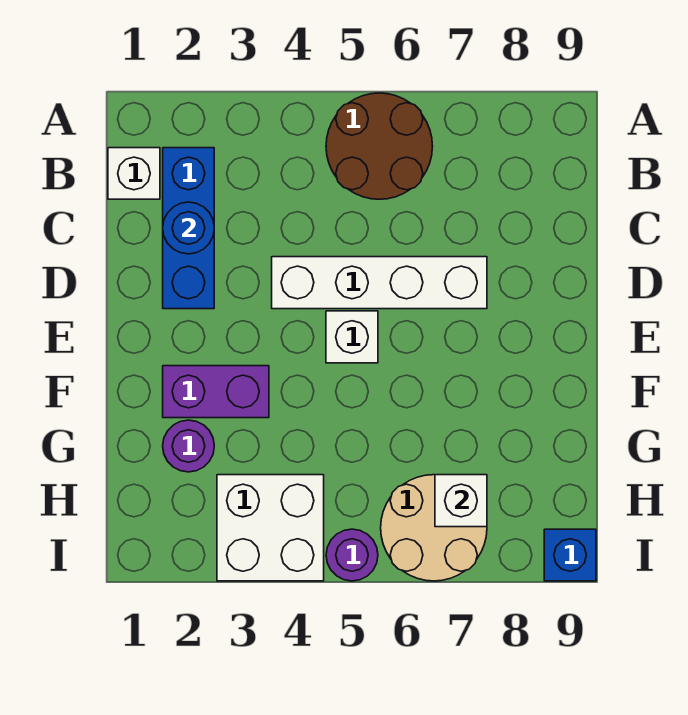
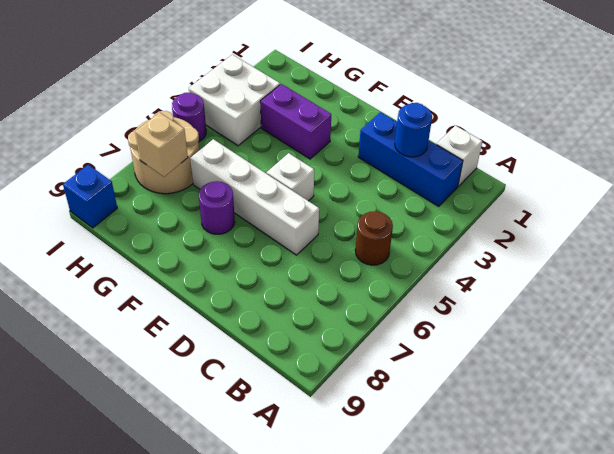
brown 2x2 round brick [326,93,433,199] -> brown 1x1 round brick [355,211,393,265]
white 1x4 brick [272,257,487,309] -> white 1x4 brick turned to [190,139,319,255]
purple 1x2 brick [163,366,269,418] -> purple 1x2 brick turned to [260,84,331,159]
purple 1x1 round brick [163,420,214,472] -> purple 1x1 round brick moved to [199,181,235,234]
white 1x1 brick [435,475,487,527] -> tan 1x1 brick [135,113,188,177]

